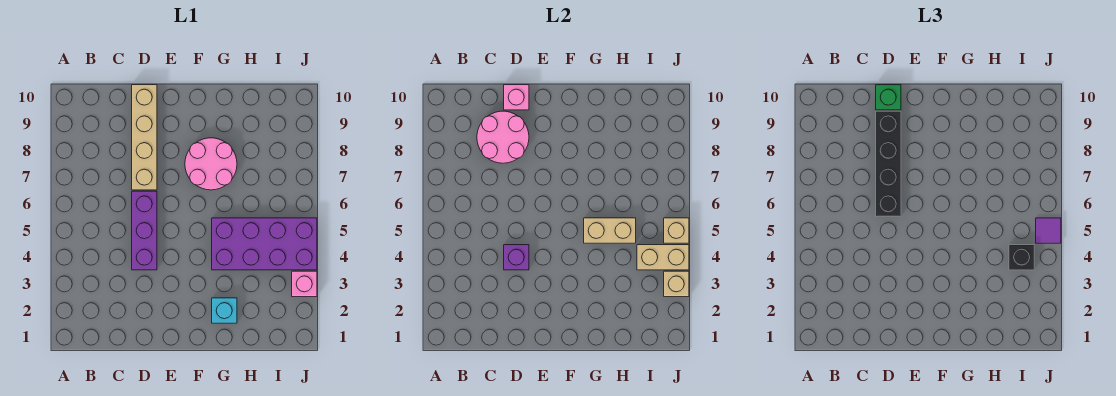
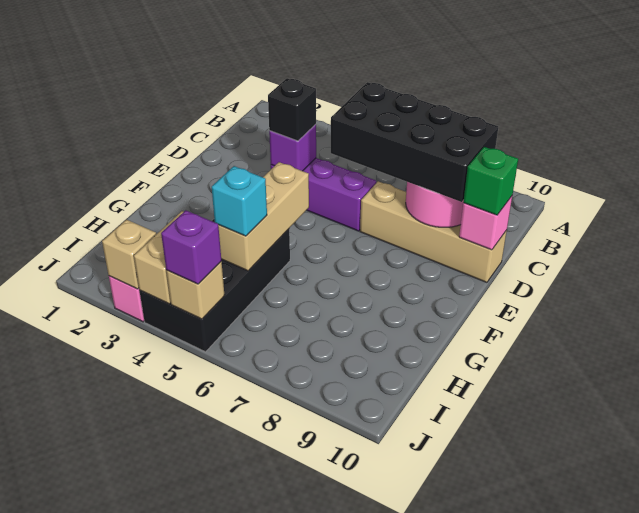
black 1x4 brick [876,111,901,217] -> black 2x4 brick [331,82,498,202]
pink 2x2 round brick [185,138,237,190] -> none
cyan 1x1 brick [212,298,237,323] -> cyan 1x1 brick moved to [212,166,267,236]
purple 2x4 brick [212,218,317,270] -> black 2x4 brick [139,219,290,352]
tan 1x2 brick [584,218,636,243] -> tan 1x3 brick [218,162,309,271]
black 1x1 brick [1009,245,1034,270] -> black 1x1 brick moved to [268,78,316,141]
purple 1x1 tile [1036,218,1061,243] -> purple 1x1 brick [161,210,221,284]

